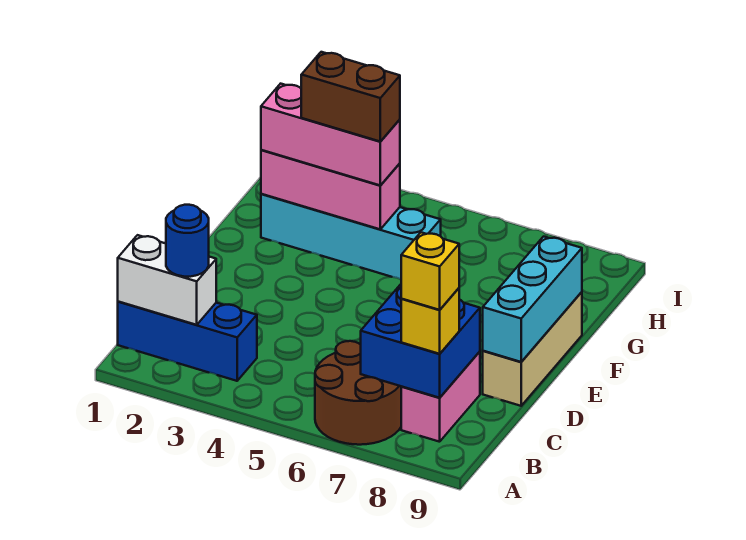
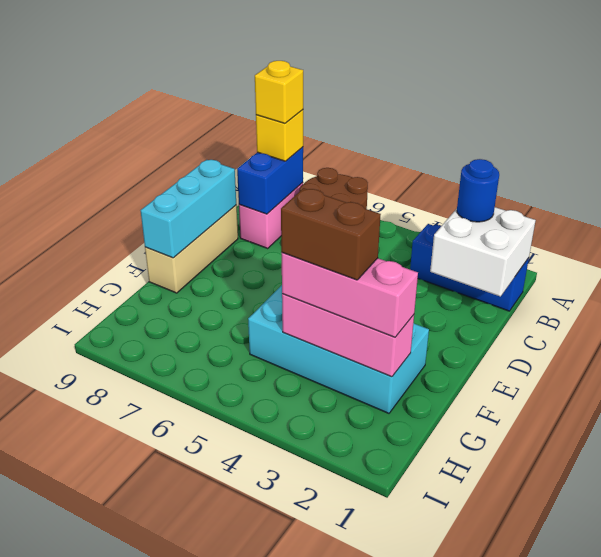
white 1x2 brick [118,235,216,325] -> white 2x2 brick [430,207,536,297]
blue 2x2 brick [361,284,480,398] -> blue 1x2 brick [237,147,303,214]
cyan 1x4 brick [261,194,441,279] -> cyan 2x4 brick [248,285,429,413]

